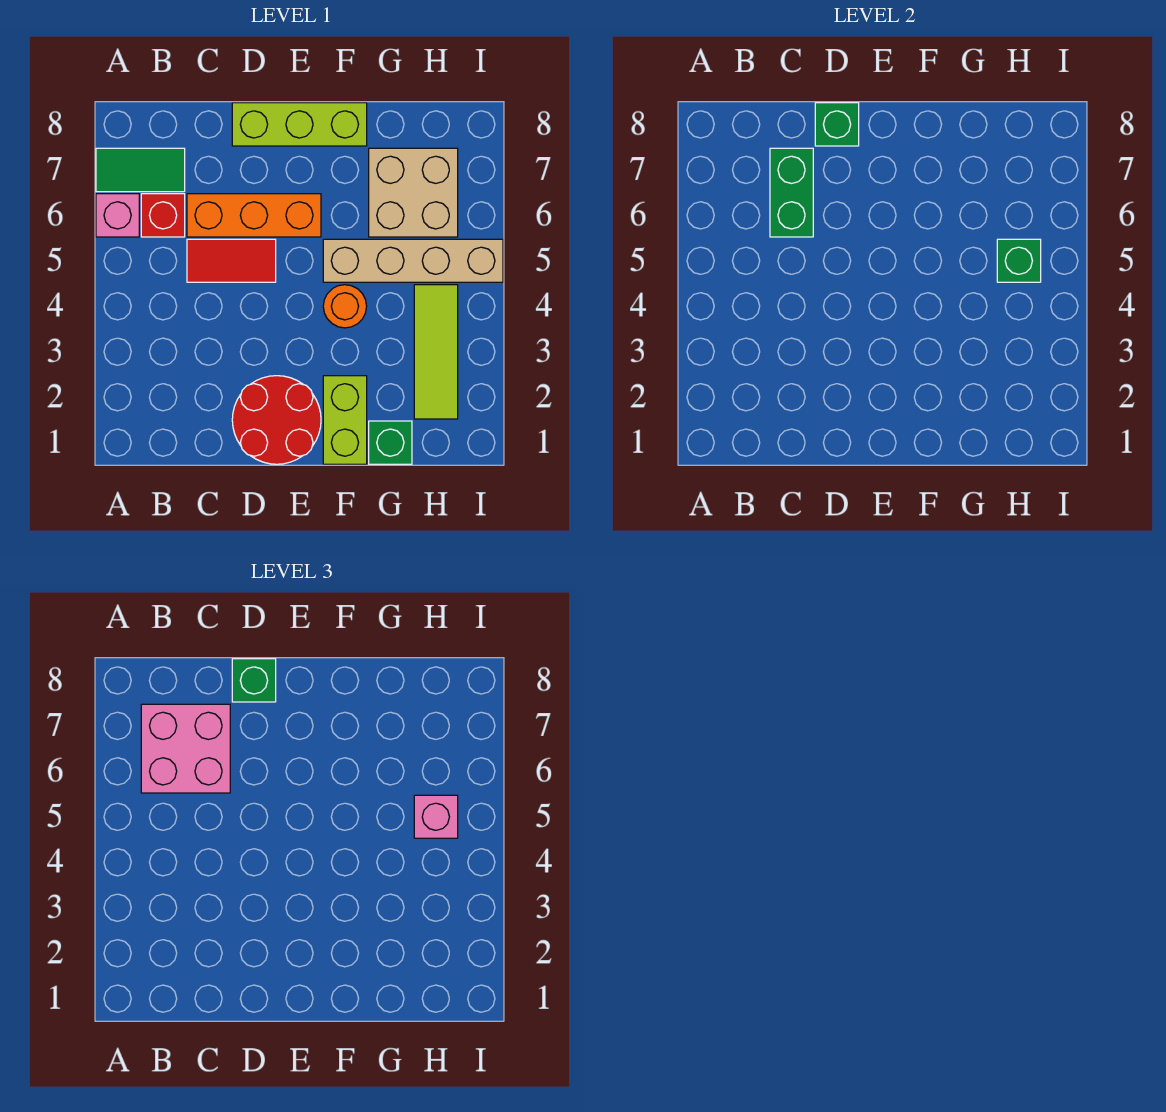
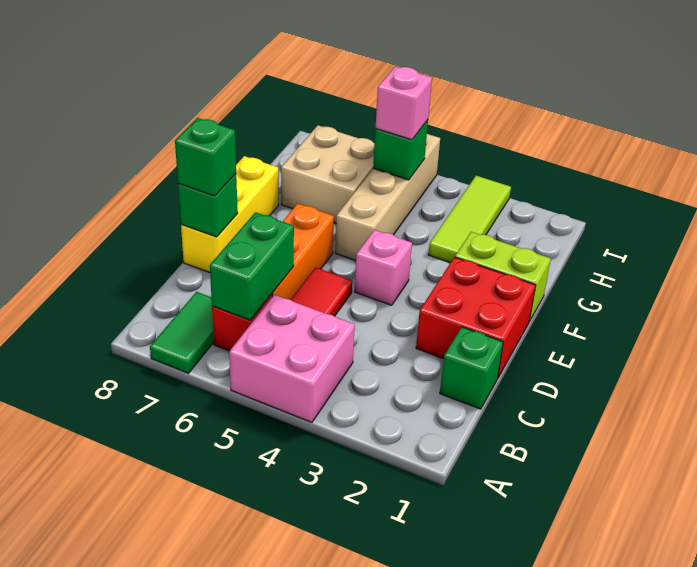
pink 1x1 brick [96,194,139,237] -> pink 1x1 brick moved to [355,230,412,305]
pink 2x2 brick [141,704,230,793] -> pink 2x2 brick moved to [229,295,355,422]
green 1x2 brick [770,148,813,237] -> green 1x2 brick turned to [210,212,294,320]
red 2x2 round brick [232,376,321,464] -> red 2x2 brick [416,257,536,379]
lime 1x3 brick [232,103,367,146] -> yellow 1x3 brick [181,156,279,273]
orange 1x1 round brick [323,285,367,328] -> none
green 1x1 brick [369,421,412,464] -> green 1x1 brick moved to [440,327,503,409]
lime 1x3 tile [414,285,458,419] -> lime 1x3 tile turned to [428,176,511,263]

